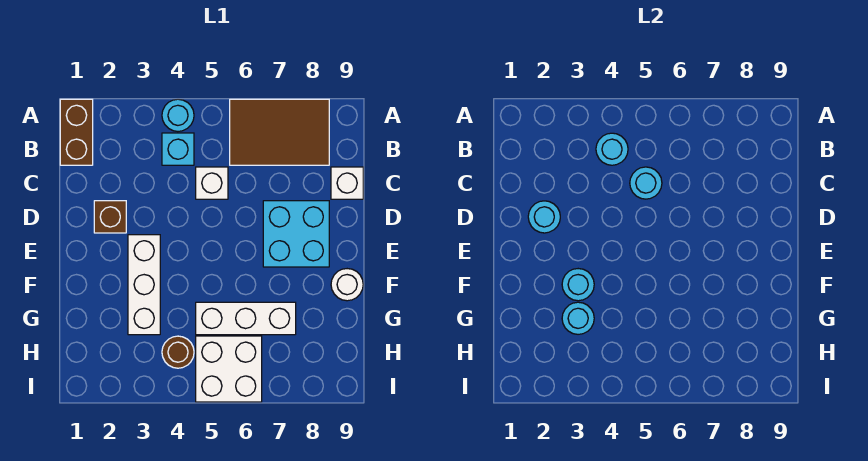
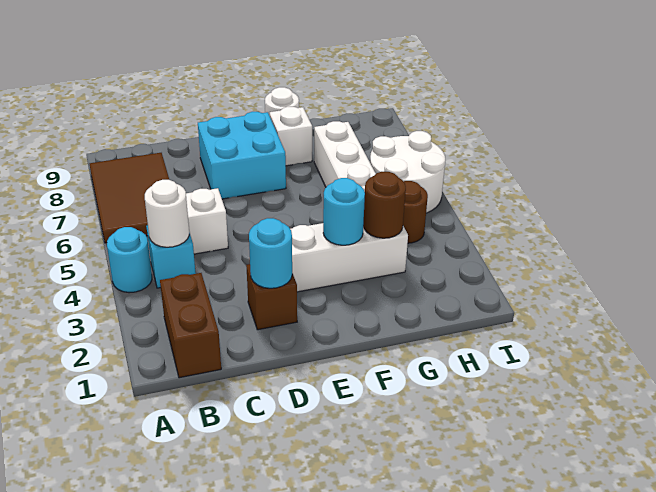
brown 1x2 brick [60,99,93,165] -> brown 1x2 brick turned to [160,273,221,378]
cyan 1x1 round brick [596,133,628,165] -> white 1x1 round brick [145,180,189,247]
cyan 1x1 round brick [630,167,662,199] -> none
white 1x1 brick [331,167,363,199] -> white 1x1 brick moved to [270,107,312,166]
cyan 1x1 round brick [562,302,594,334] -> brown 1x1 round brick [363,172,406,238]
white 2x2 brick [196,336,262,402] -> white 2x2 round brick [370,131,445,213]

